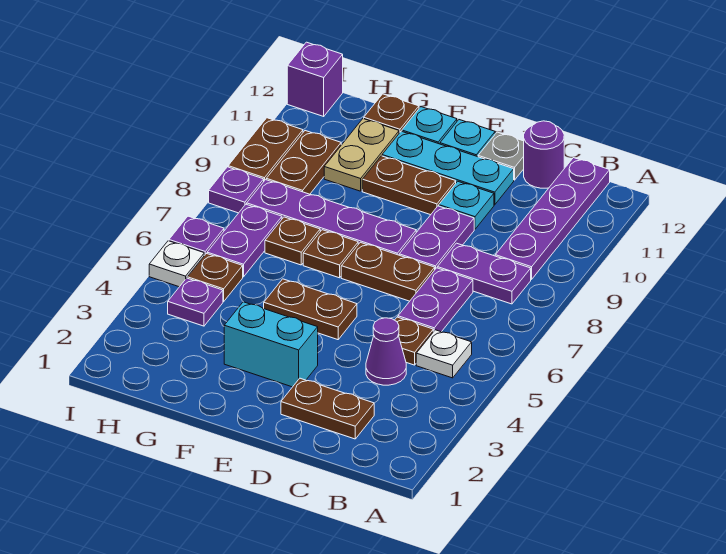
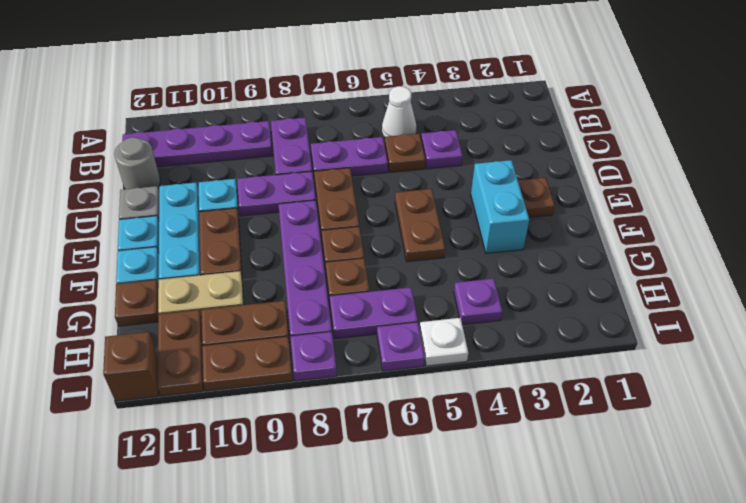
white 1x1 plate [416,330,472,378] -> white 1x1 cone [382,86,416,138]
brown 1x2 plate [281,378,374,439] -> brown 1x2 plate moved to [158,310,204,396]
purple 1x1 cone [366,318,406,385] -> purple 1x1 plate [421,130,463,169]
purple 1x1 round brick [524,121,564,188] -> grey 1x1 round brick [114,137,160,189]
brown 1x1 plate [187,254,243,301] -> brown 1x1 plate moved to [518,178,555,217]
purple 1x1 brick [287,42,343,116] -> brown 1x1 brick [103,332,159,401]

